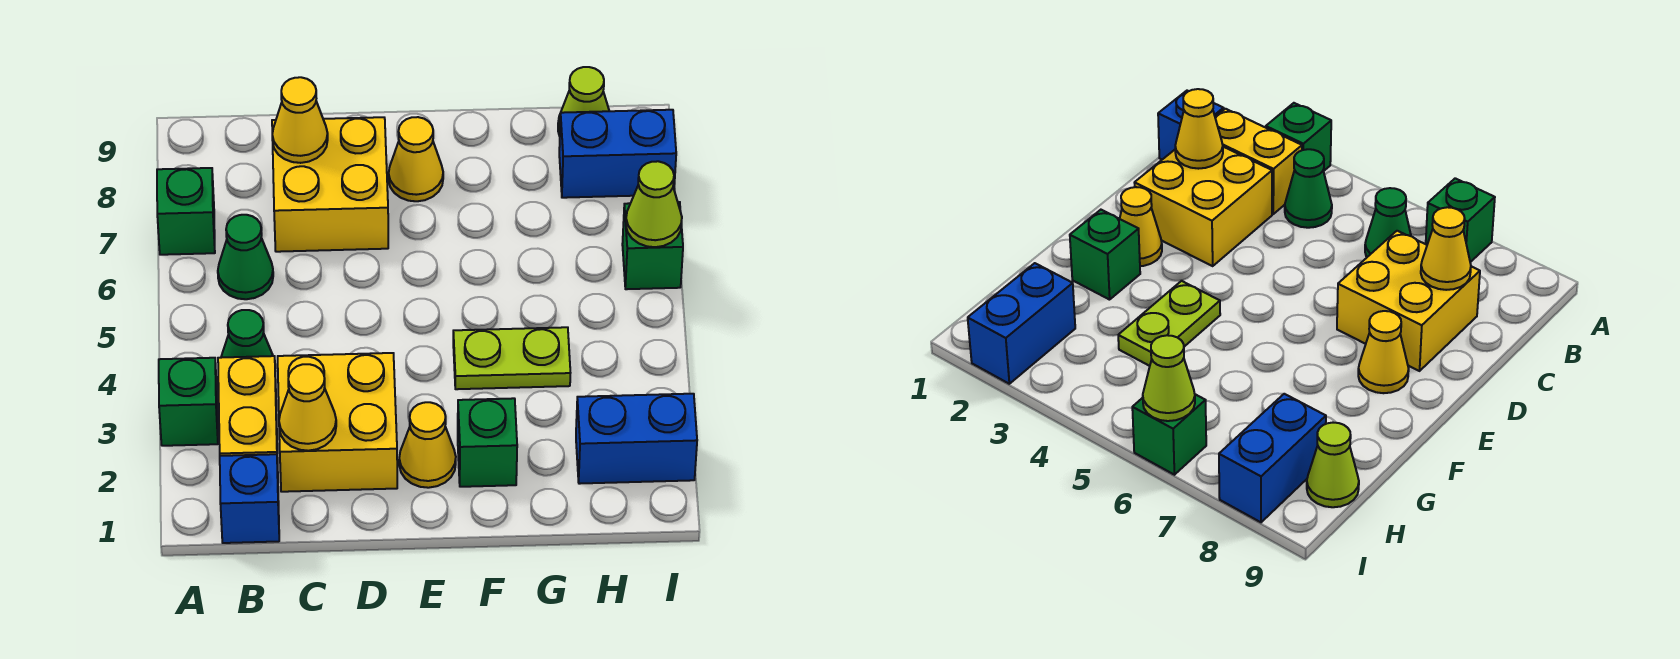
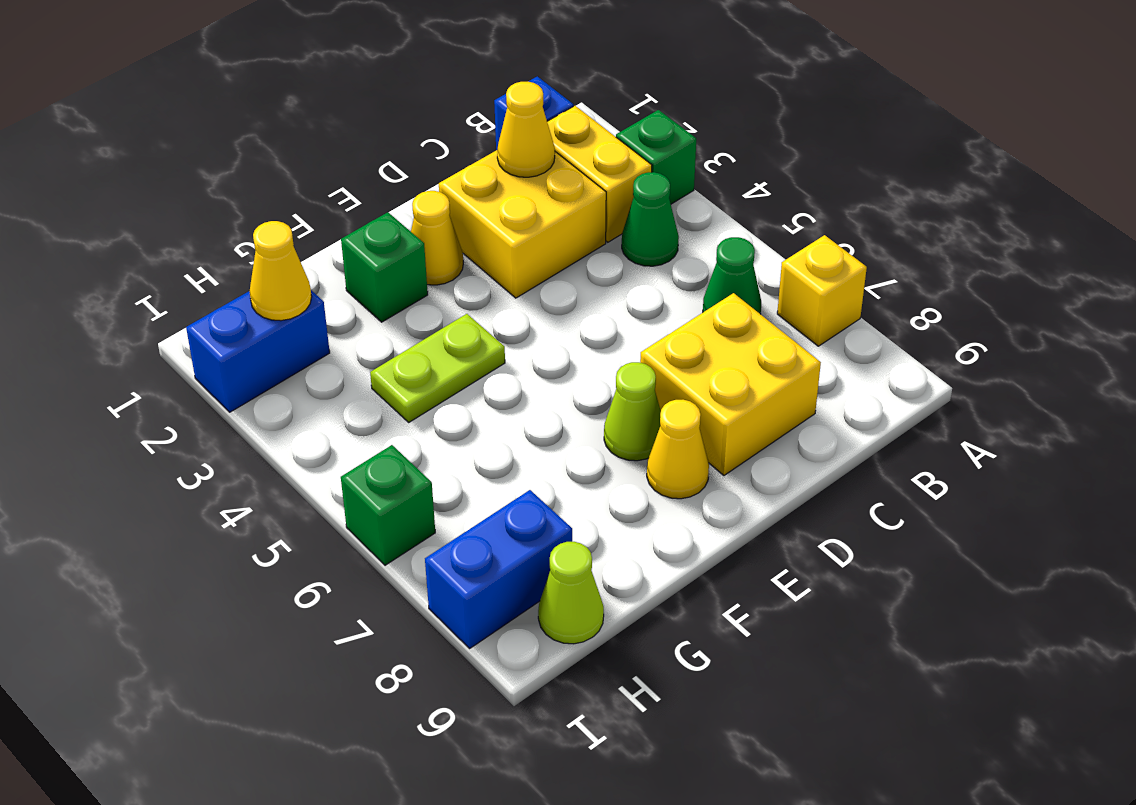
green 1x1 brick [157,168,215,255] -> yellow 1x1 brick [777,235,867,346]
yellow 1x1 cone [272,77,328,163] -> yellow 1x1 cone moved to [249,221,312,321]
lime 1x1 cone [626,161,682,247] -> lime 1x1 cone moved to [604,362,661,461]

